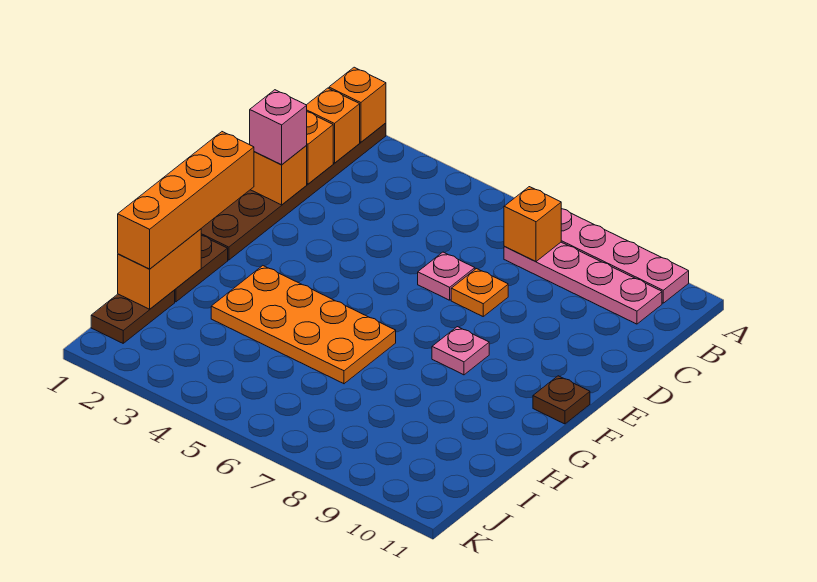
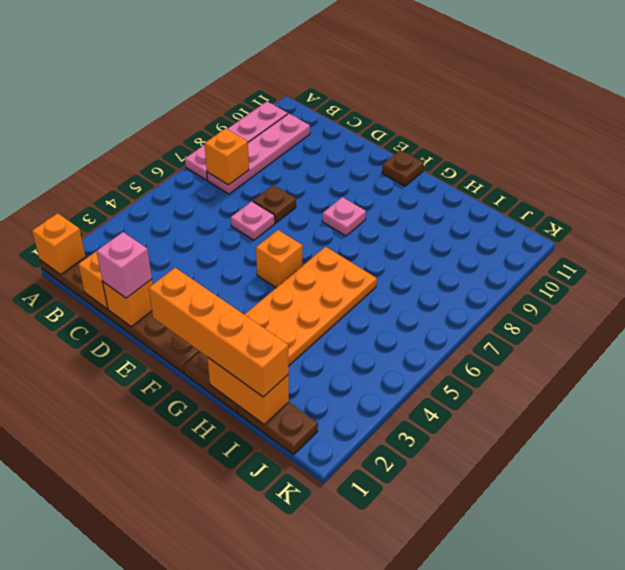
orange 1x1 brick [307,88,360,163] -> orange 1x1 brick moved to [256,230,303,288]
orange 1x1 plate [451,269,508,316] -> brown 1x1 plate [253,185,296,223]

